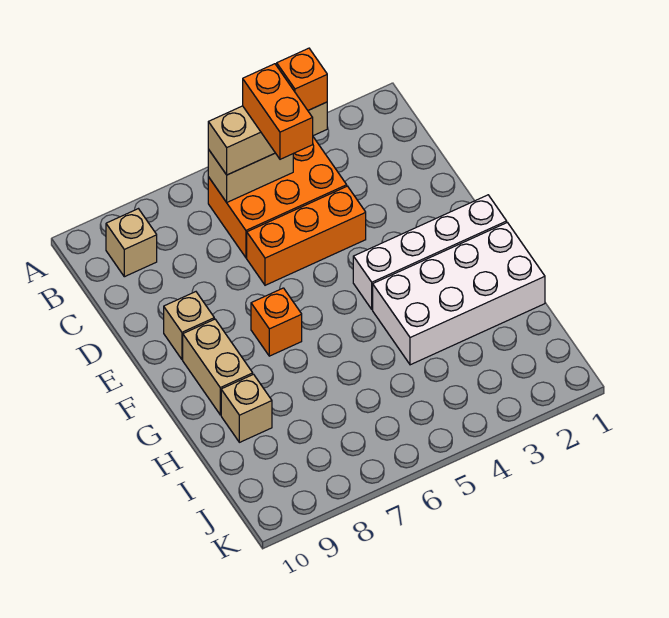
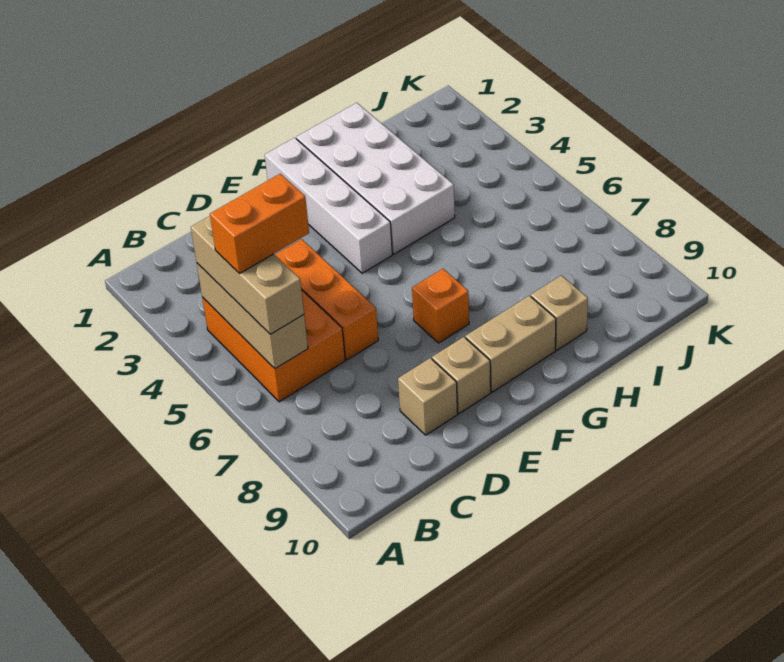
orange 1x1 brick [277,48,327,110] -> none
tan 1x2 brick [208,149,293,202] -> tan 1x3 brick [197,263,308,369]
tan 1x1 brick [106,209,157,277] -> tan 1x1 brick moved to [398,358,458,435]

